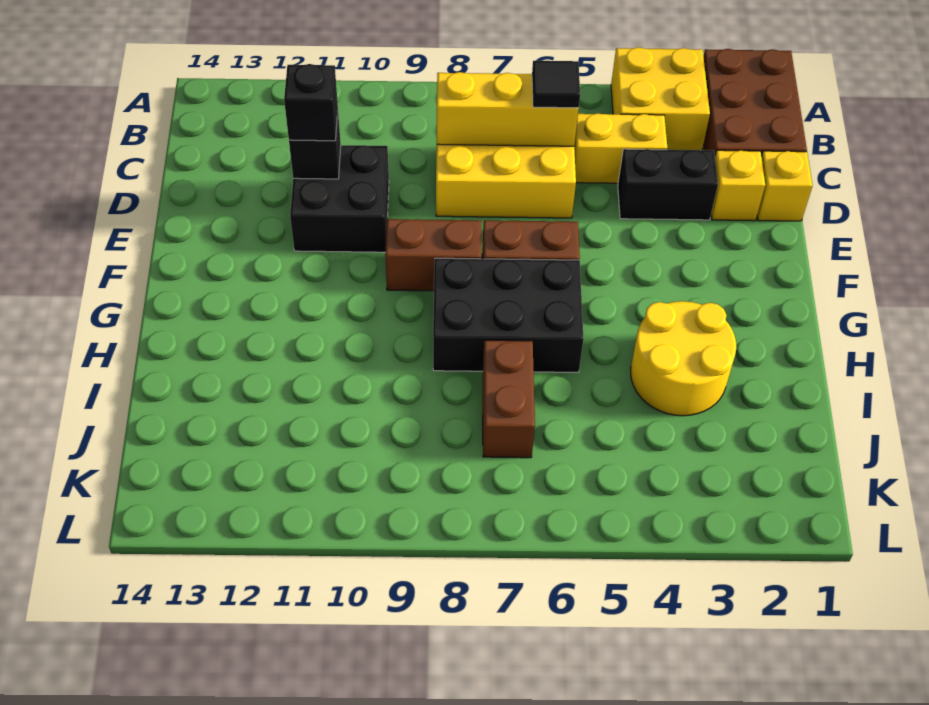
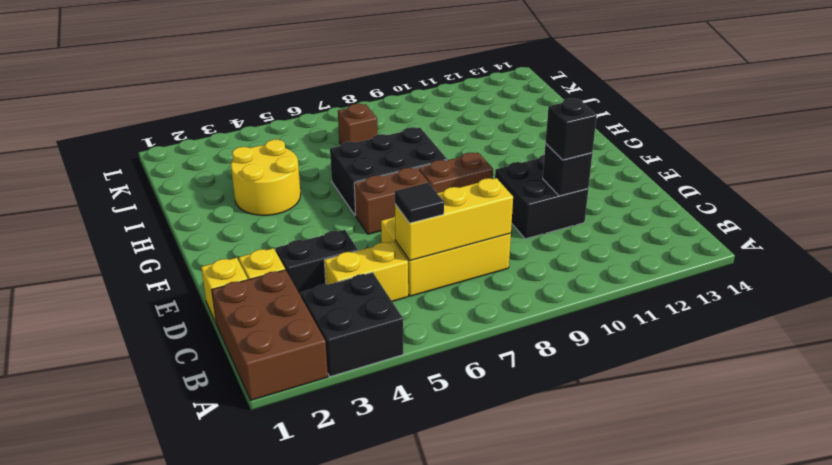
yellow 2x2 brick [611,47,710,150] -> black 2x2 brick [300,272,403,377]
brown 1x2 brick [483,340,535,458] -> brown 1x1 brick [338,104,378,145]

